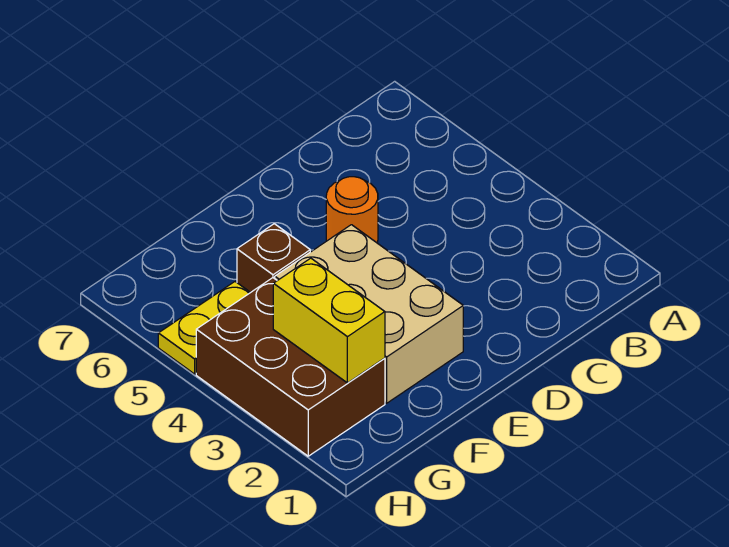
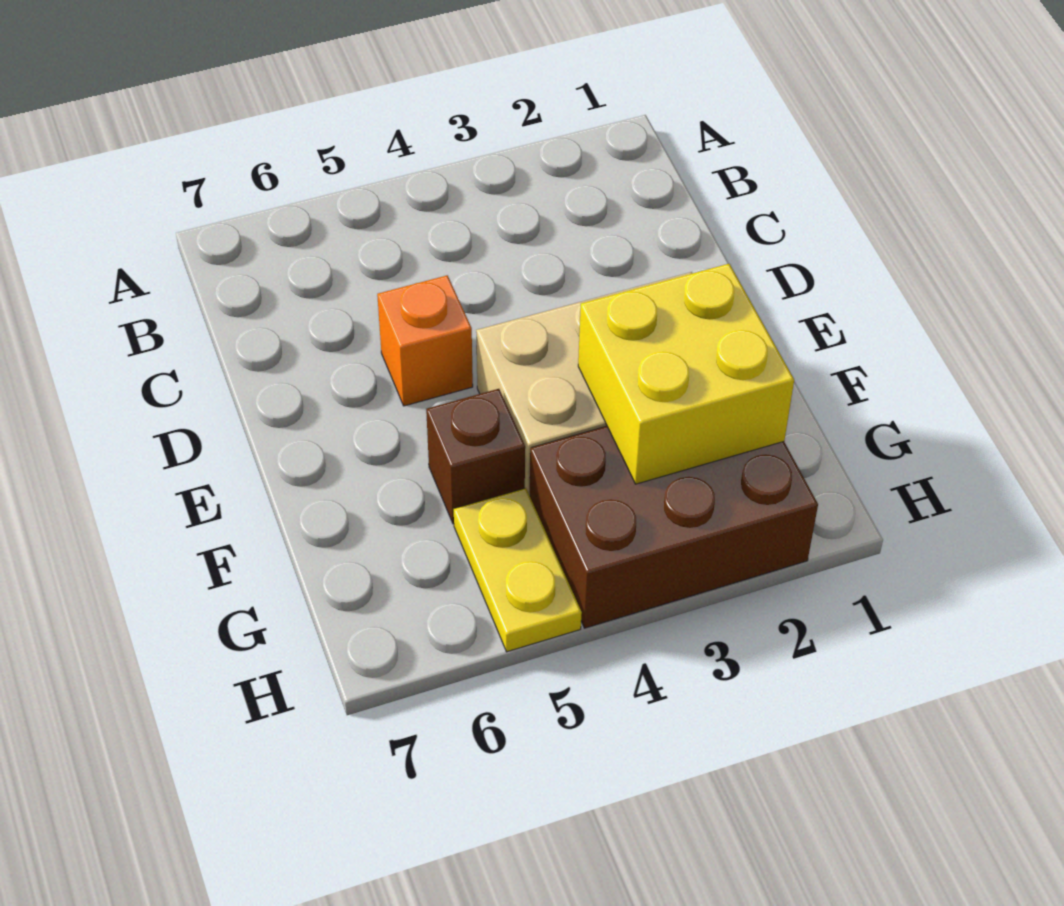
orange 1x1 round brick [326,177,378,243] -> orange 1x1 brick [377,275,473,406]
yellow 1x2 brick [273,258,385,383] -> yellow 2x2 brick [578,264,794,484]

